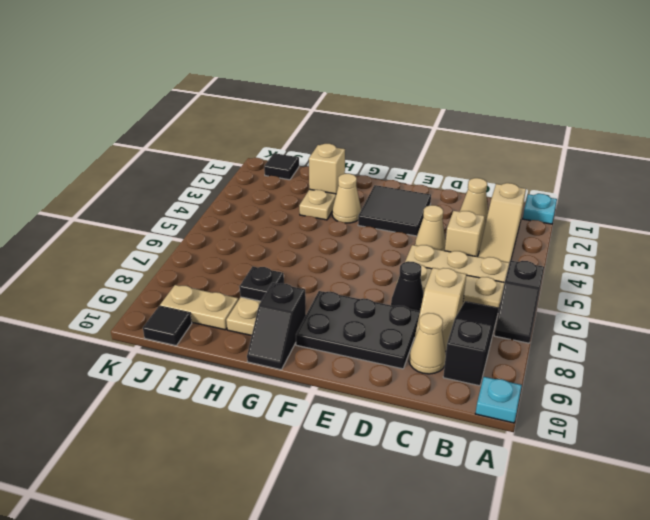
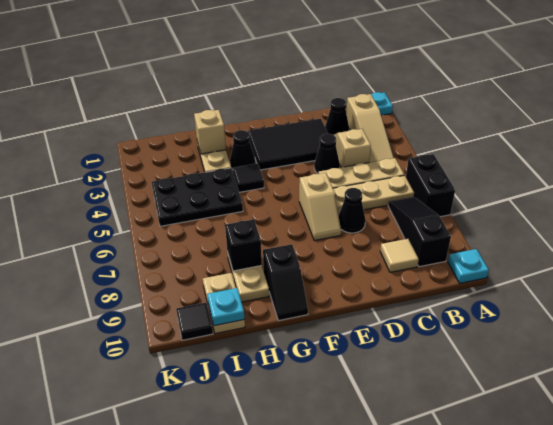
black 1x2 slope [494,260,544,343] -> black 1x2 brick [406,154,455,217]
tan 1x1 cone [460,178,488,222] -> black 1x1 cone [325,98,349,135]
tan 1x2 slope [414,268,467,351] -> tan 1x2 slope moved to [299,173,341,241]
tan 1x1 cone [409,313,446,374] -> tan 1x1 tile [380,239,419,272]
tan 1x1 cone [415,205,446,251] -> black 1x1 cone [314,134,340,174]
black 2x3 plate [296,291,420,369] -> black 2x3 plate moved to [152,168,243,226]
black 2x2 tile [358,185,431,236] -> black 2x3 tile [248,119,328,170]
tan 1x1 cone [332,174,361,223] -> black 1x1 cone [230,130,255,169]
black 1x1 plate [240,266,284,301] -> black 1x1 brick [225,219,262,271]
tan 1x2 plate [160,285,238,330] -> tan 1x2 plate turned to [203,273,245,334]
none -> cyan 1x1 plate [207,288,245,326]
black 1x1 tile [264,153,299,180] -> black 1x1 tile moved to [233,163,264,192]

